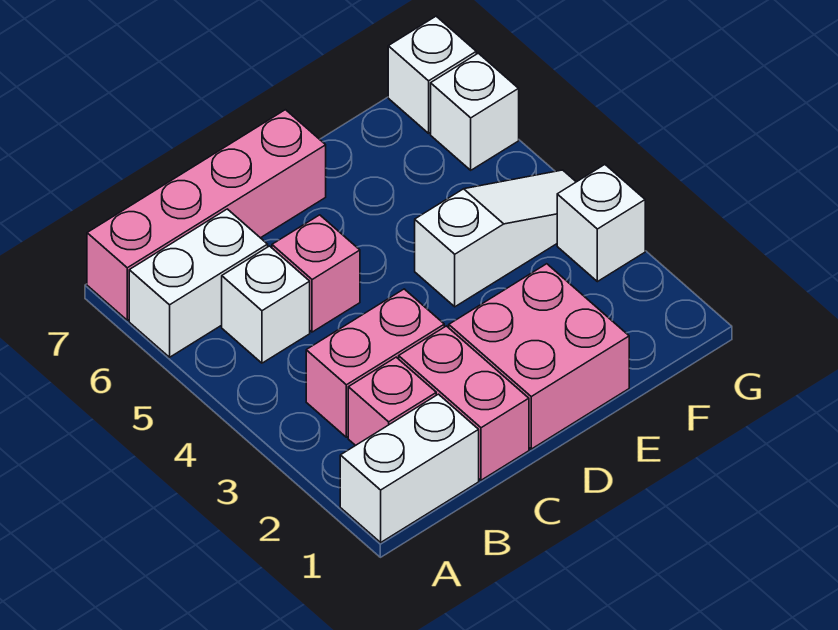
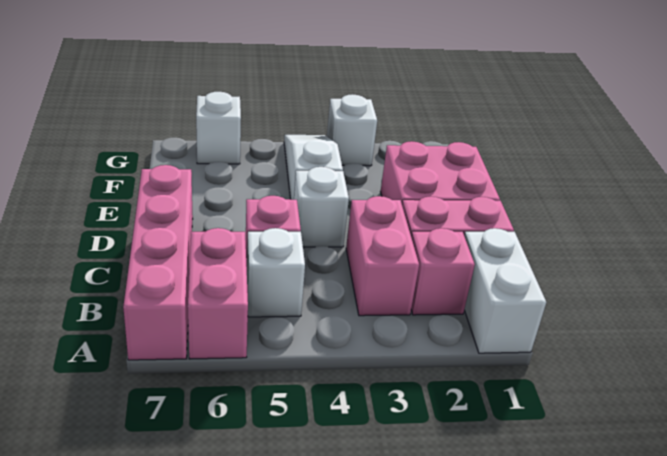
white 1x2 brick [129,209,268,357] -> pink 1x2 brick [188,228,248,359]
white 1x1 brick [388,16,476,133] -> white 1x1 brick moved to [294,167,349,247]

